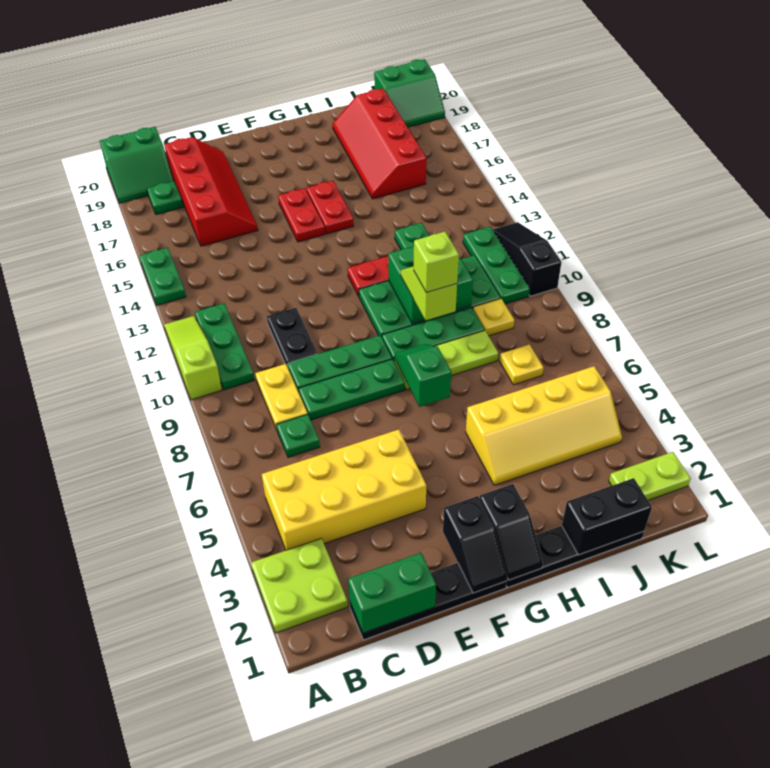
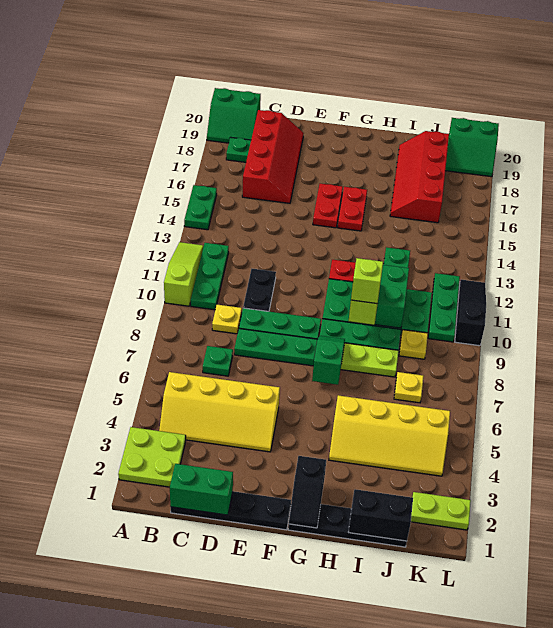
yellow 2x4 brick [262,430,426,550] -> yellow 2x4 slope [159,372,280,452]
yellow 1x2 plate [255,364,308,429] -> yellow 1x1 plate [212,305,242,334]
black 1x2 slope [443,496,508,593] -> none

